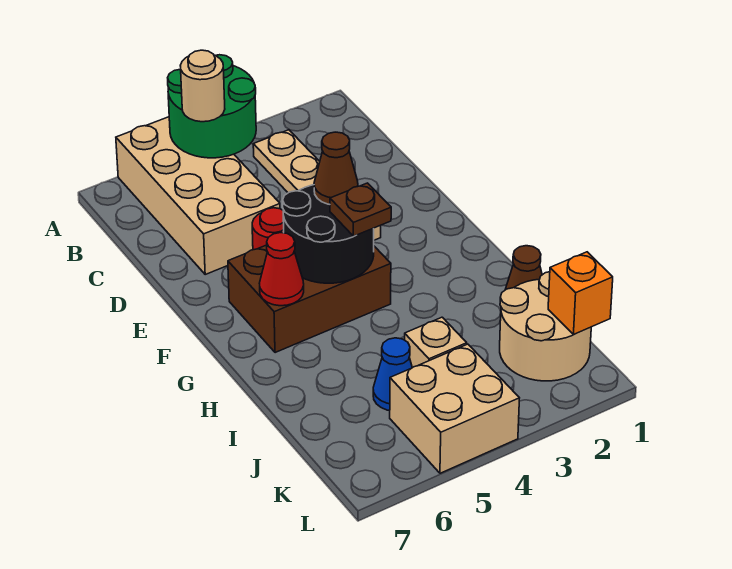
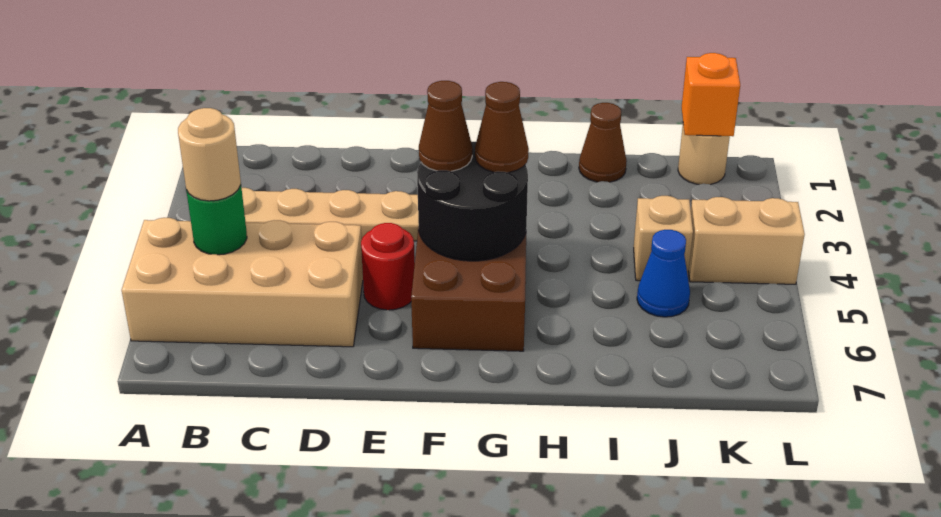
green 2x2 round brick [168,55,256,158] -> green 1x1 round brick [186,185,247,255]
brown 1x1 plate [330,183,391,236] -> brown 1x1 cone [475,82,529,173]
red 1x1 cone [259,233,304,306] -> none
tan 2x2 round brick [500,272,591,381] -> tan 1x1 round brick [678,125,730,184]
tan 2x2 brick [390,344,519,473] -> tan 1x2 brick [689,197,805,284]

